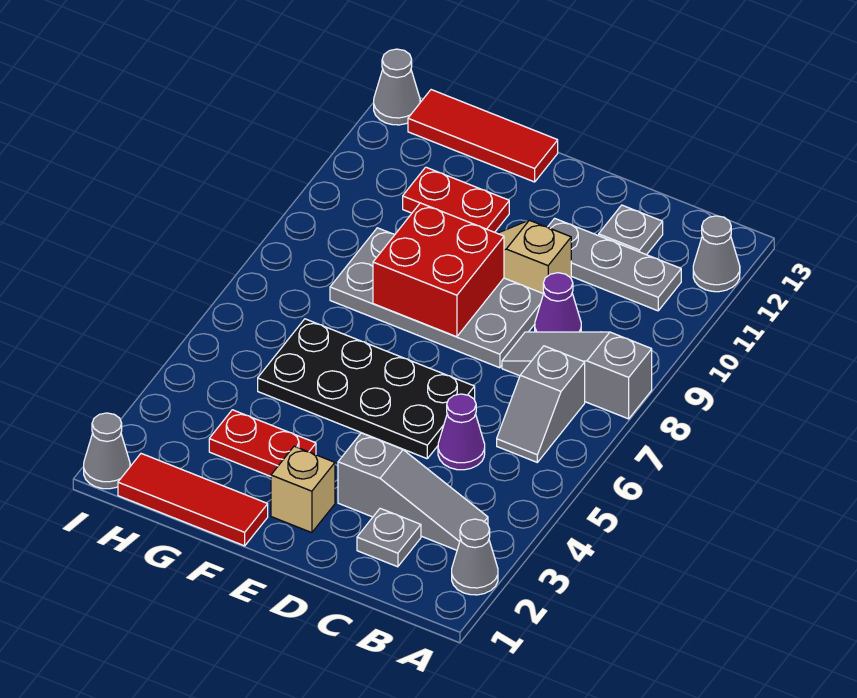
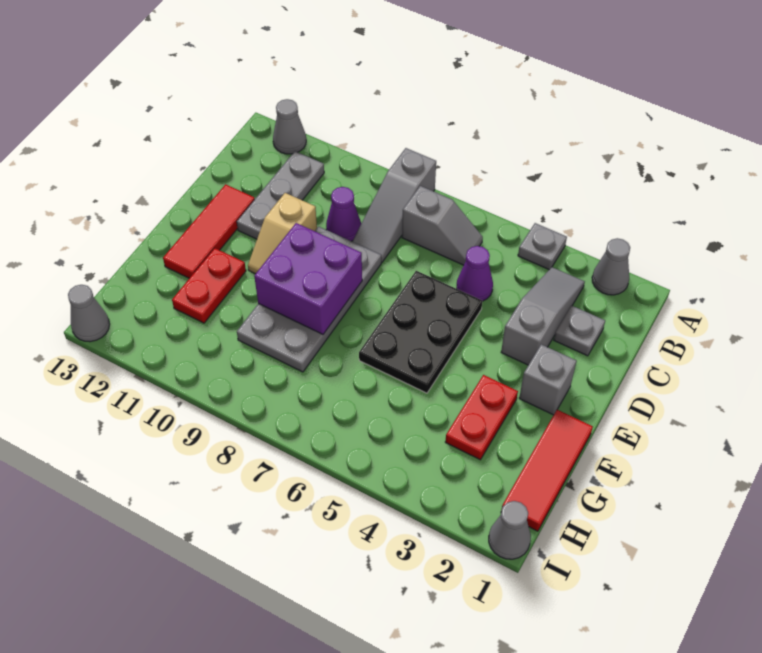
grey 1x1 plate [599,205,663,255] -> grey 1x1 plate moved to [518,223,567,270]
black 2x4 plate [258,319,475,459] -> black 2x3 plate [359,271,482,393]
tan 1x1 brick [271,446,335,533] -> grey 1x1 brick [519,344,576,415]
red 2x2 brick [373,203,504,337] -> purple 2x2 brick [254,223,362,334]
red 1x3 tile [408,90,558,182] -> red 1x3 tile moved to [163,184,255,278]

